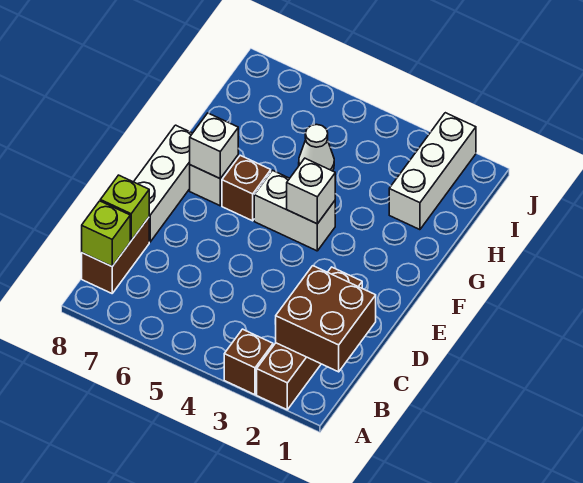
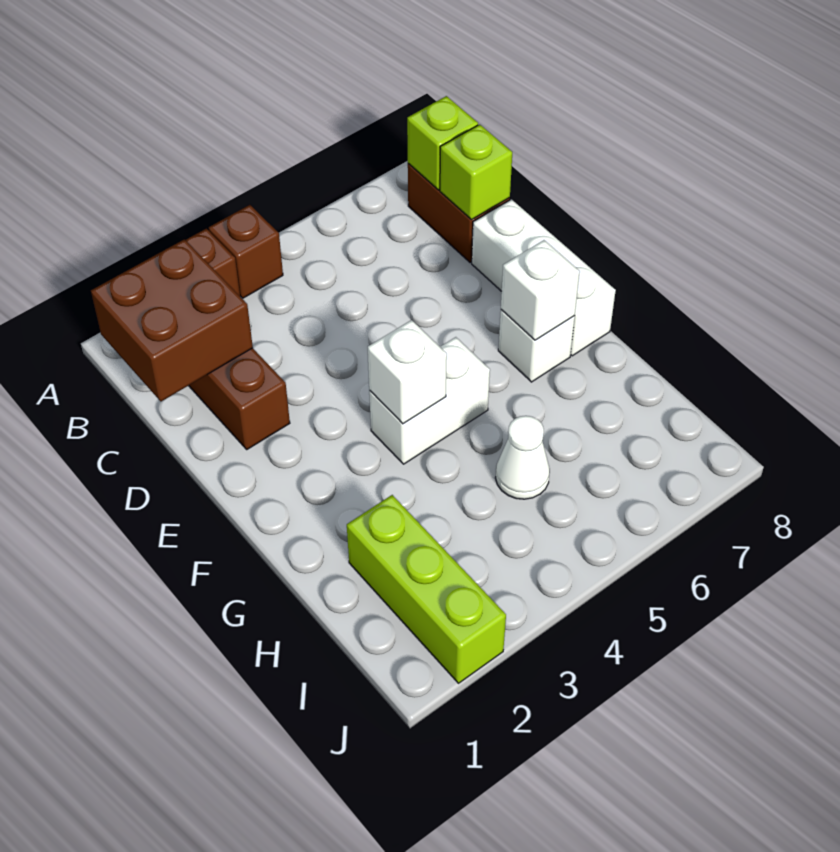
brown 1x1 brick [222,155,271,221] -> brown 1x1 brick moved to [209,205,283,298]
white 1x3 brick [389,113,476,230] -> lime 1x3 brick [347,495,506,683]

